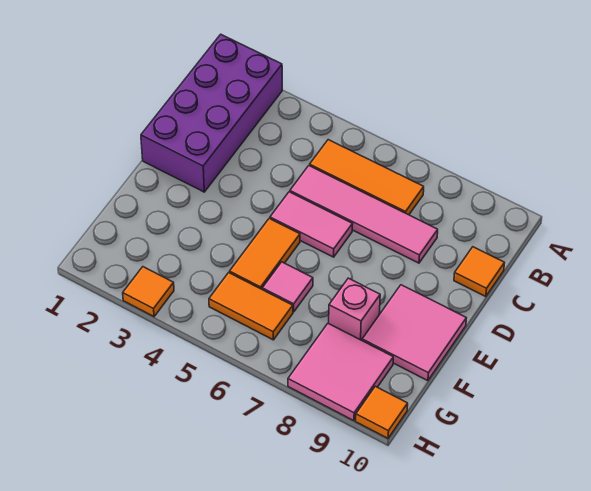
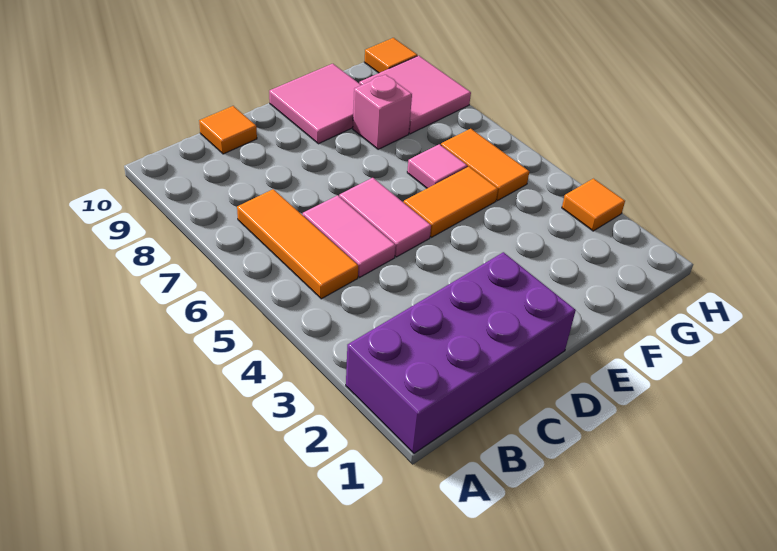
pink 1x4 tile [290,166,438,263] -> pink 1x2 tile [303,195,396,277]

